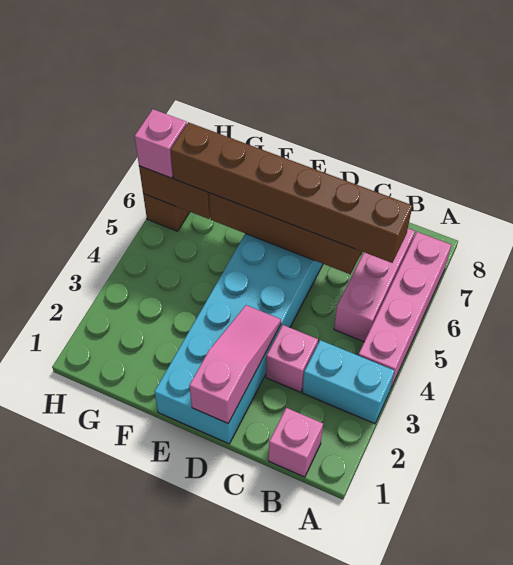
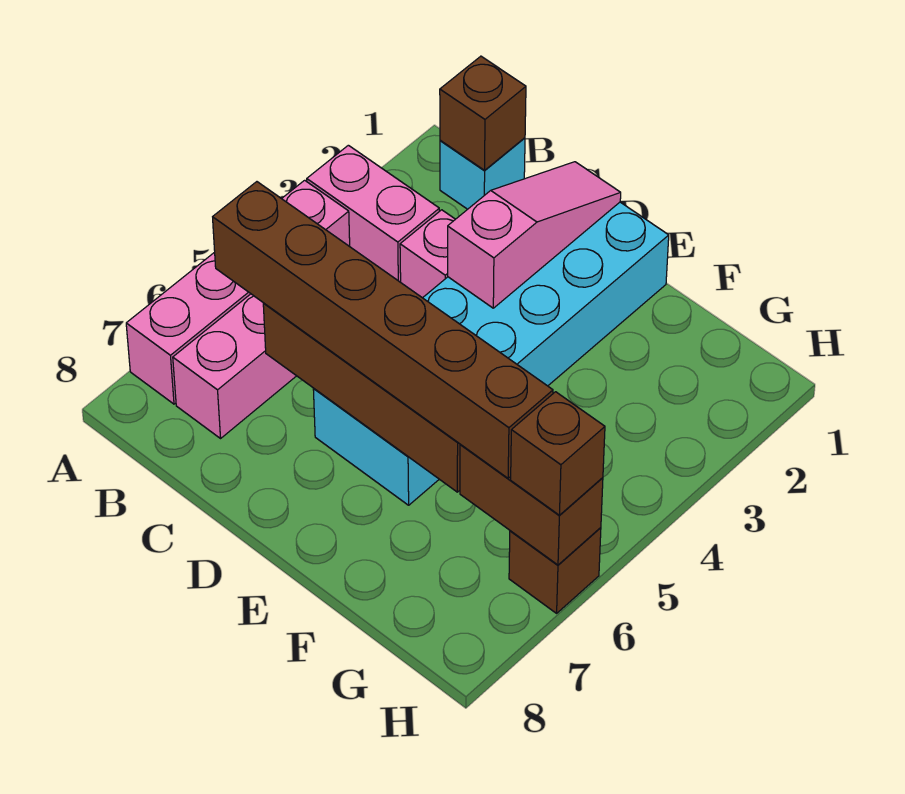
cyan 1x2 brick [302,340,394,424] -> pink 1x2 brick [307,145,439,282]
pink 1x1 brick [269,408,323,477] -> cyan 1x1 brick [440,138,525,209]
none -> brown 1x1 brick [440,56,526,170]
pink 1x3 slope [189,305,281,423] -> pink 1x3 slope turned to [448,162,621,308]
pink 1x1 brick [135,109,187,178] -> brown 1x1 brick [511,392,605,515]

